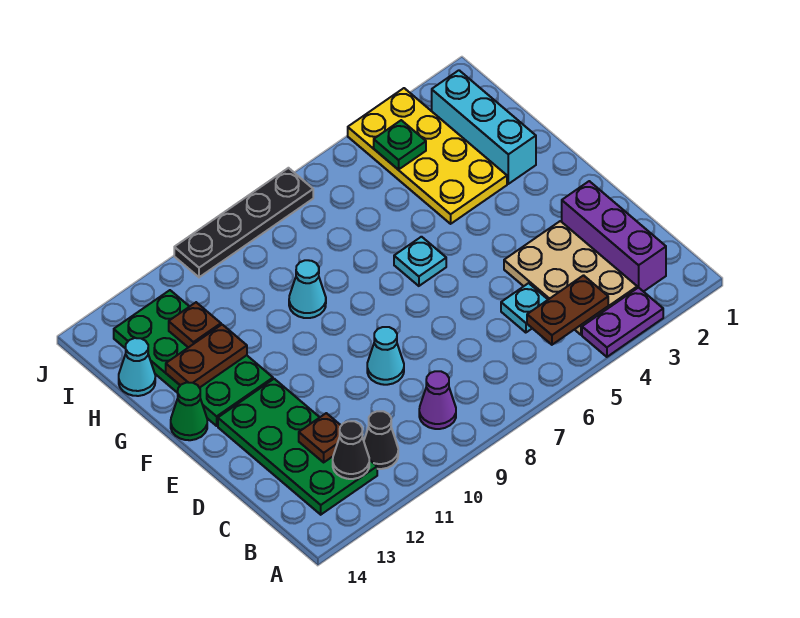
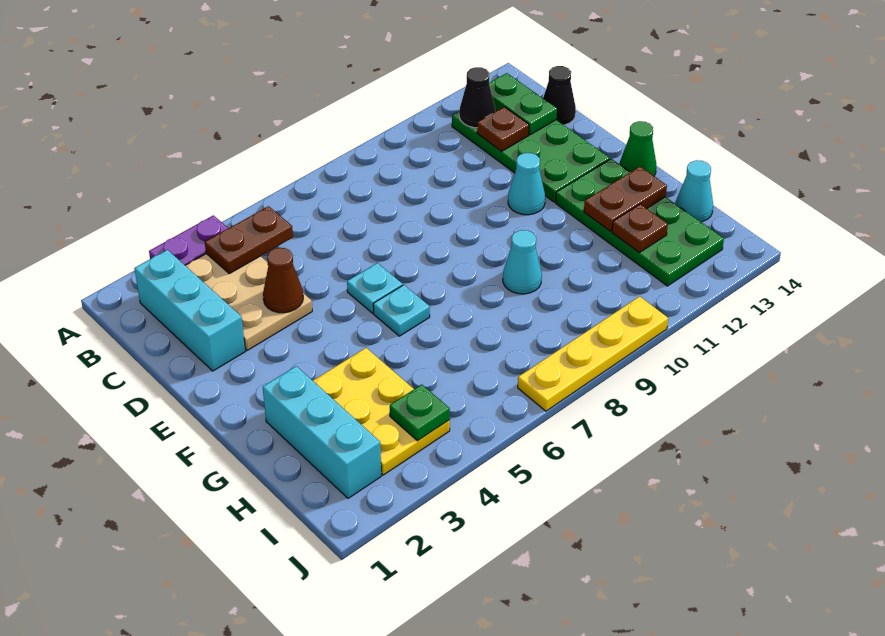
purple 1x3 brick [562,181,666,292] -> cyan 1x3 brick [134,250,245,371]
purple 1x1 cone [419,371,456,429] -> none
black 1x1 cone [364,411,398,469] -> black 1x1 cone moved to [543,66,576,125]
none -> green 1x2 plate [489,73,557,135]
cyan 1x1 plate [501,283,548,333] -> cyan 1x1 plate moved to [347,263,403,313]
none -> brown 1x1 cone [263,248,303,313]
cyan 1x1 cone [367,327,404,385] -> cyan 1x1 cone moved to [508,153,545,215]
yellow 2x4 plate [348,88,507,224] -> yellow 2x3 plate [313,348,450,475]
black 1x4 plate [174,168,313,277] -> yellow 1x4 plate [518,296,668,411]

